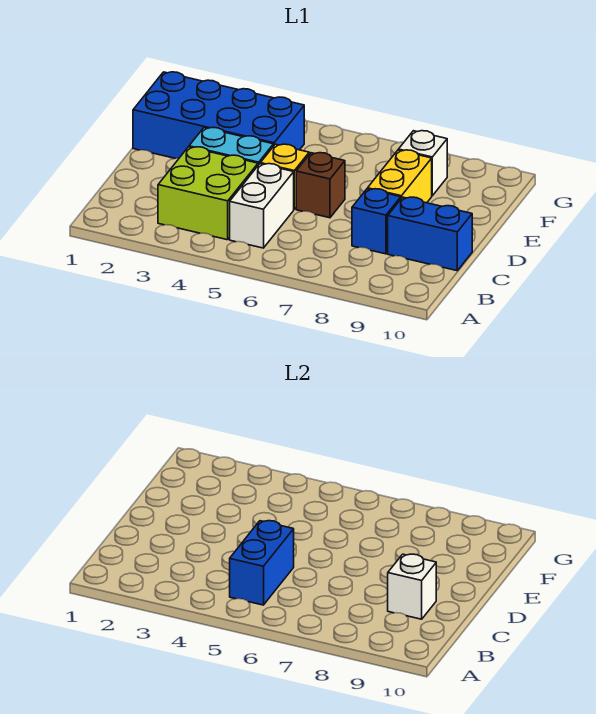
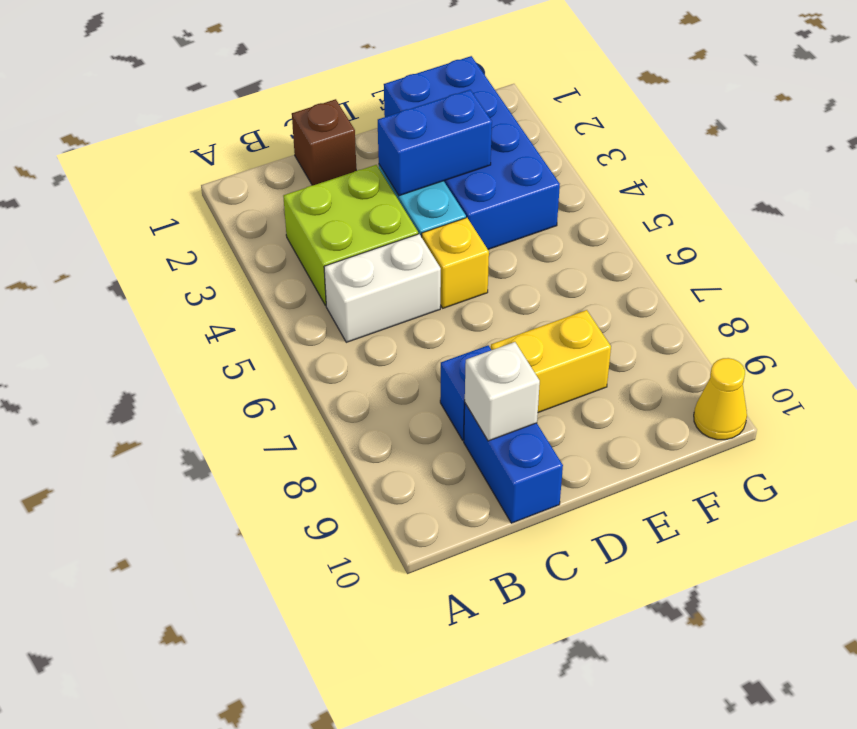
blue 1x2 brick [230,521,294,605] -> blue 1x2 brick moved to [378,90,492,196]
brown 1x1 brick [296,153,345,218] -> brown 1x1 brick moved to [292,99,356,185]
white 1x1 brick [398,131,447,196] -> none
none -> yellow 1x1 cone [694,358,747,440]

